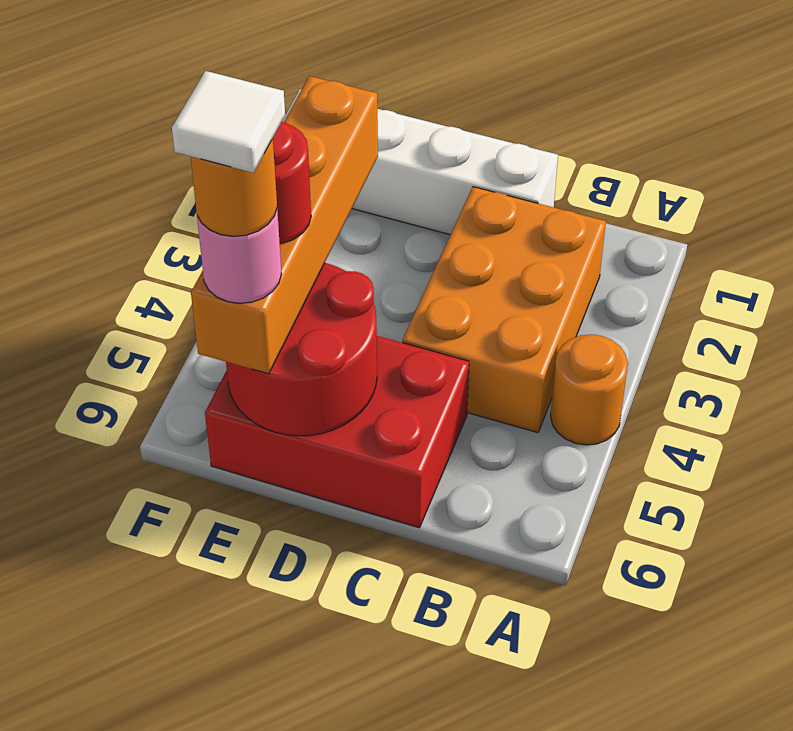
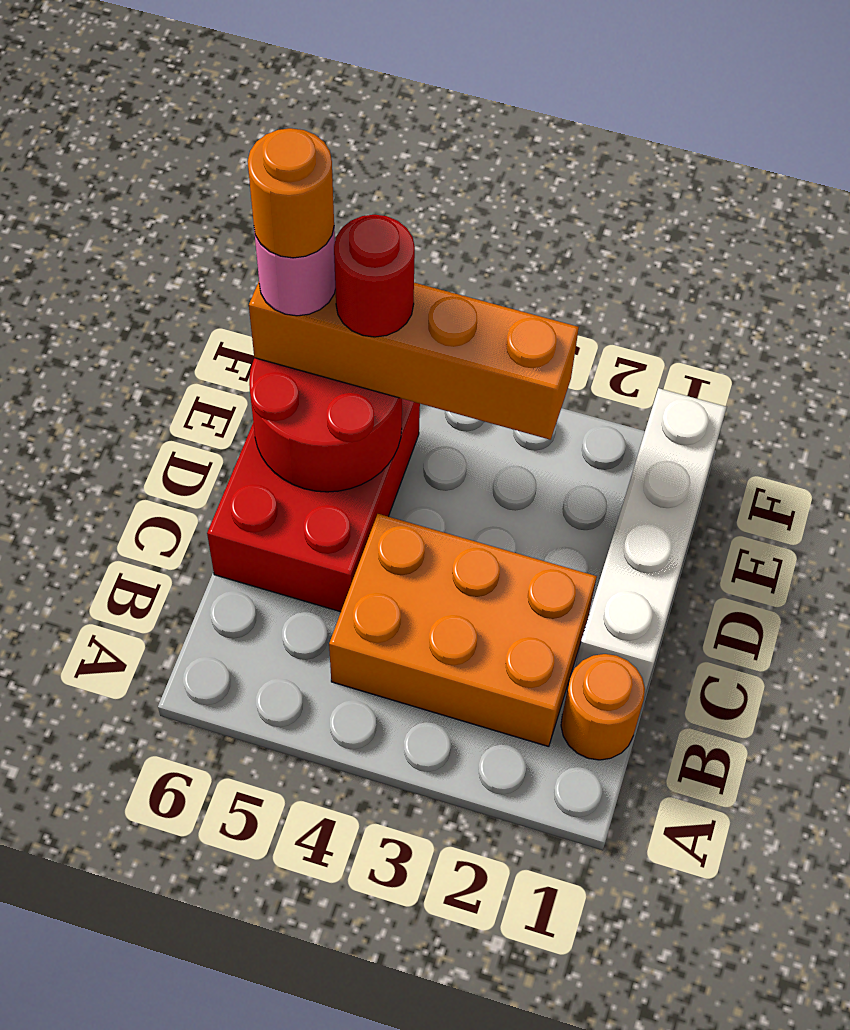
orange 1x1 round brick [551,334,628,445] -> orange 1x1 round brick moved to [561,654,645,760]
white 1x1 tile [172,71,285,173] -> none

